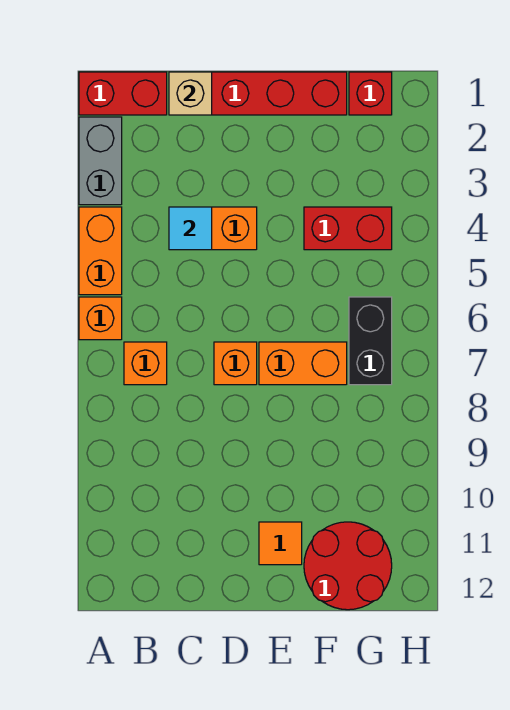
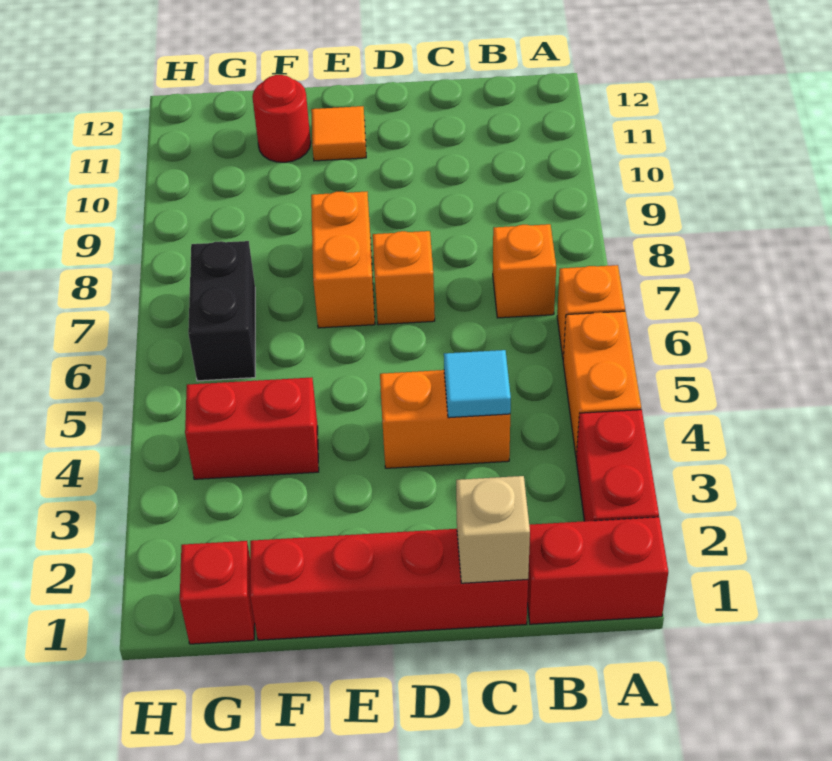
grey 1x2 brick [79,117,122,205] -> red 1x2 brick [576,410,659,521]
orange 1x2 brick [259,342,347,385] -> orange 1x2 brick turned to [311,192,375,328]
red 2x2 round brick [304,522,392,610] -> red 1x1 round brick [252,75,311,162]

